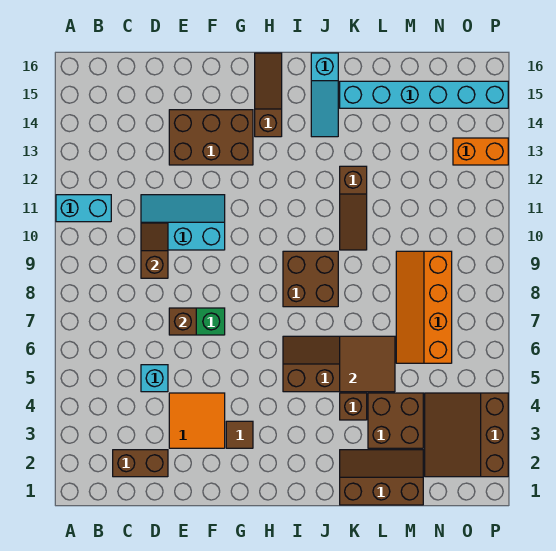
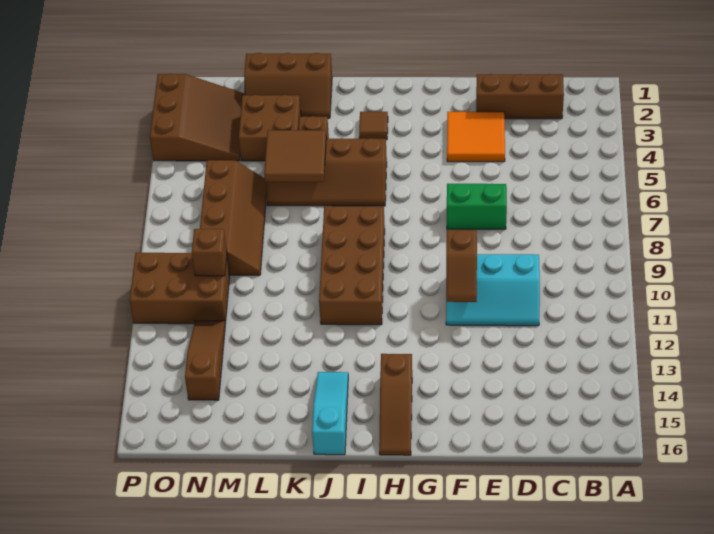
cyan 1x2 brick [56,195,111,222] -> none
brown 1x2 brick [113,450,168,477] -> brown 1x3 brick [476,74,564,119]
cyan 1x1 brick [141,365,168,392] -> none
brown 1x2 slope [141,223,168,278] -> brown 1x2 slope moved to [446,230,477,302]
brown 1x1 brick [169,308,196,335] -> brown 1x1 brick moved to [192,229,227,276]
brown 2x3 brick [169,110,253,165] -> brown 2x3 brick moved to [130,253,230,324]
brown 1x1 tile [226,421,253,448] -> brown 1x1 tile moved to [359,112,388,140]
brown 2x2 brick [283,251,338,307] -> brown 2x4 brick [319,206,385,325]
brown 1x3 slope [340,166,367,250] -> brown 1x3 slope moved to [185,321,225,400]
cyan 1x6 brick [340,81,508,108] -> none
orange 2x4 slope [396,251,452,363] -> brown 2x4 slope [200,160,267,275]
orange 1x2 brick [453,138,508,165] -> none

